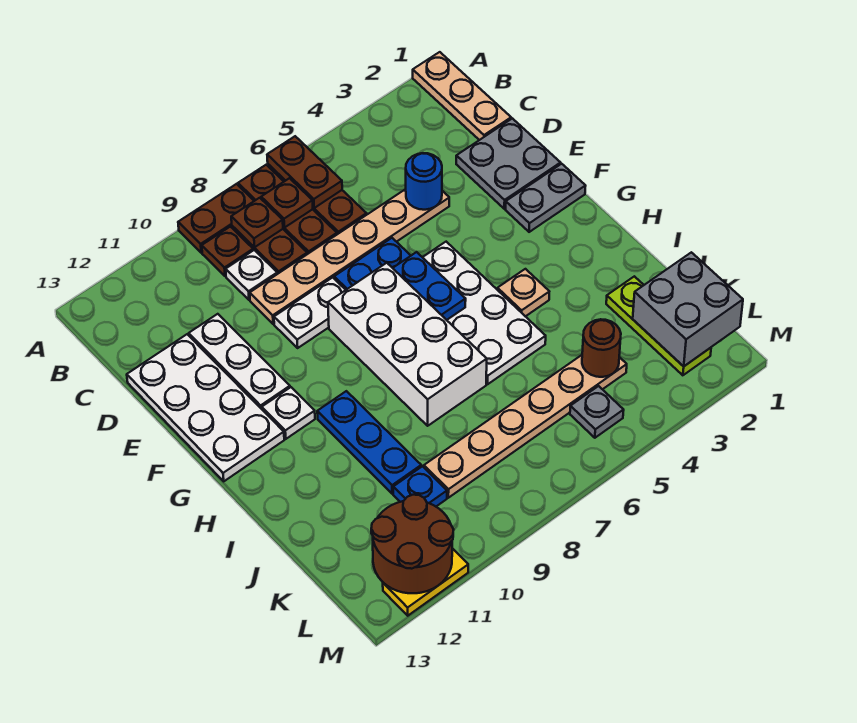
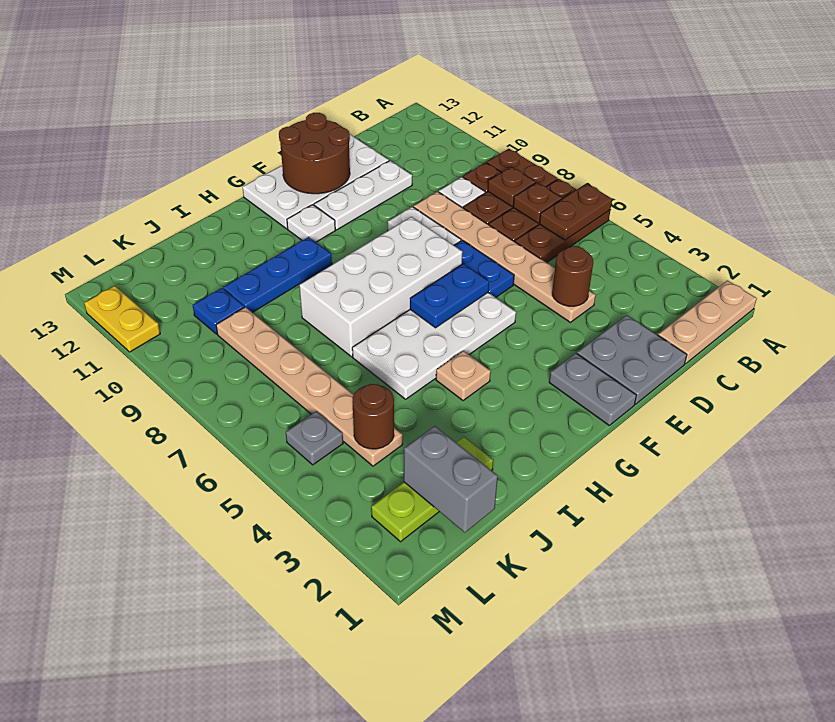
blue 1x1 round brick [406,153,442,210] -> brown 1x1 round brick [552,246,593,306]
grey 2x2 brick [633,252,743,366] -> grey 1x2 brick [404,426,498,533]
brown 2x2 round brick [371,495,453,593] -> brown 2x2 round brick moved to [279,113,350,194]

